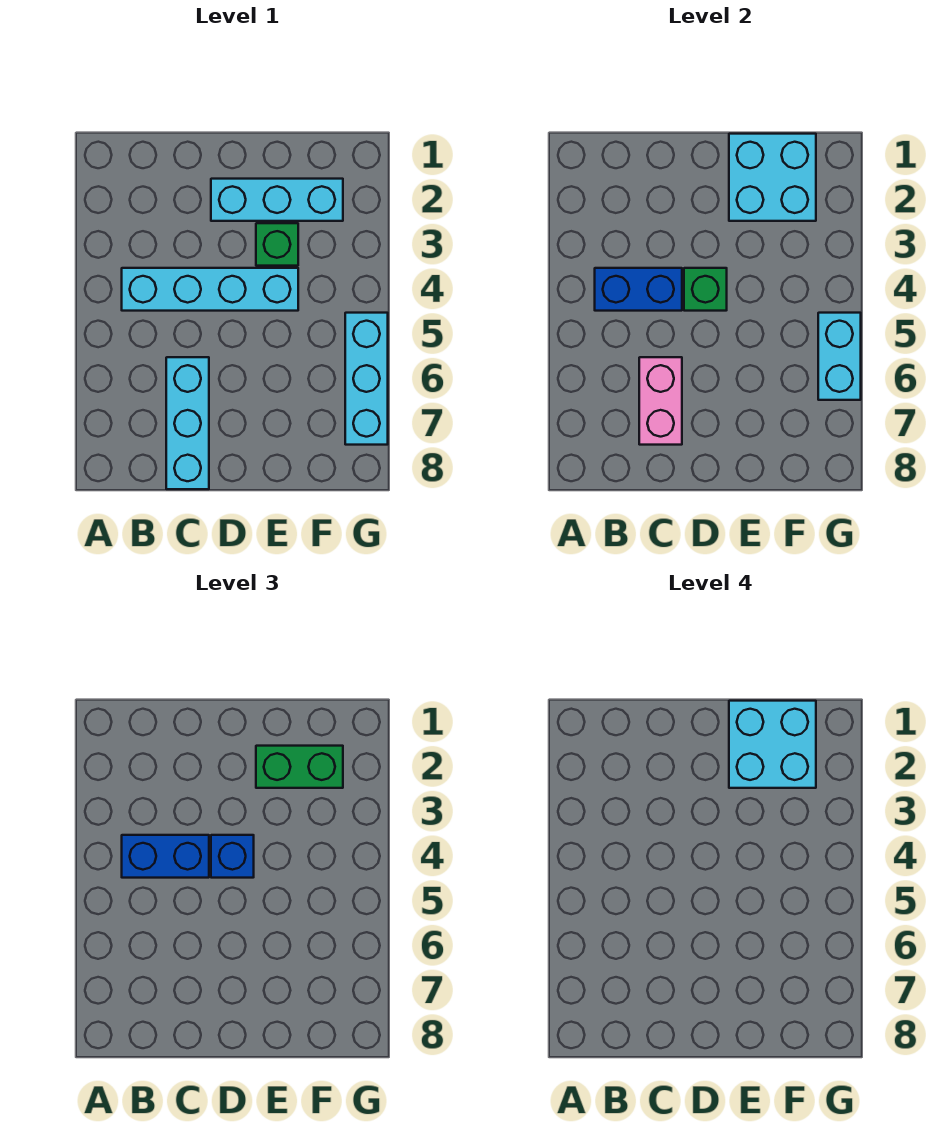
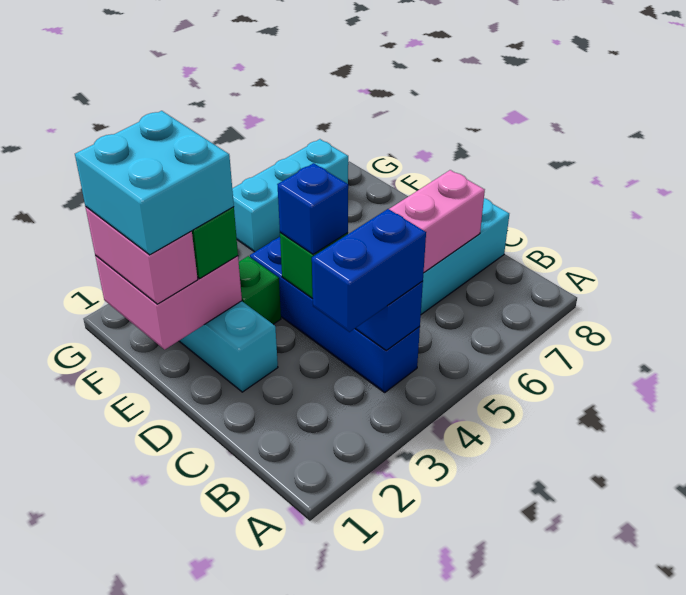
cyan 1x4 brick [122,268,298,311] -> blue 1x4 brick [250,237,420,392]
blue 1x2 brick [122,835,209,878] -> blue 1x2 brick turned to [312,209,426,332]
cyan 2x2 brick [729,134,816,221] -> pink 2x2 brick [95,256,242,350]
none -> pink 1x2 brick [86,207,198,304]
cyan 1x2 brick [818,313,861,400] -> none

